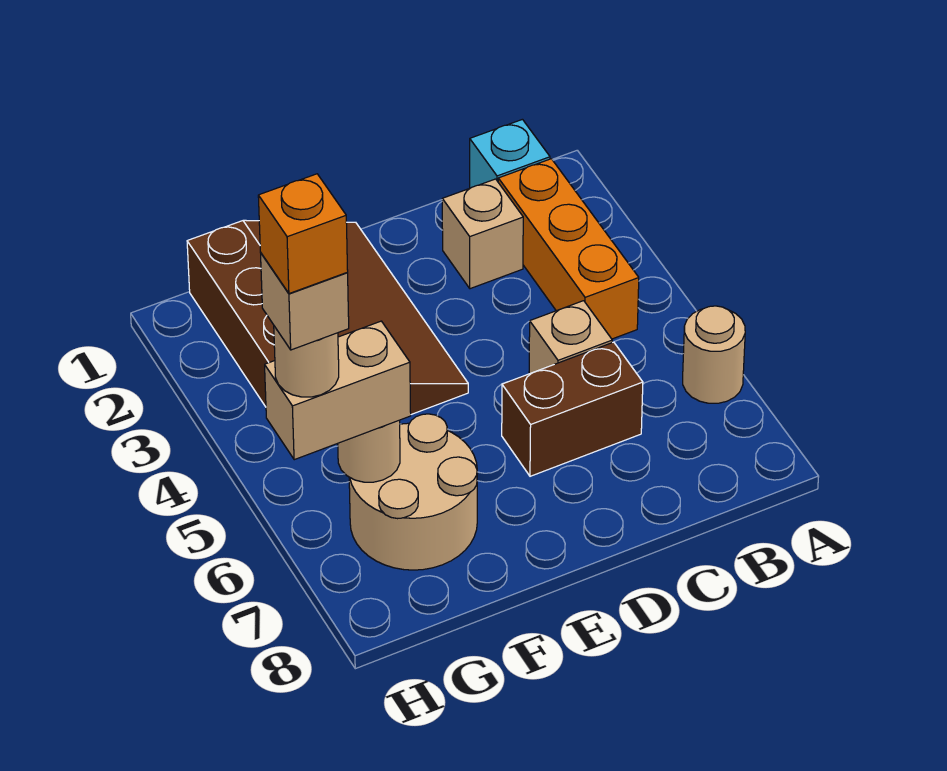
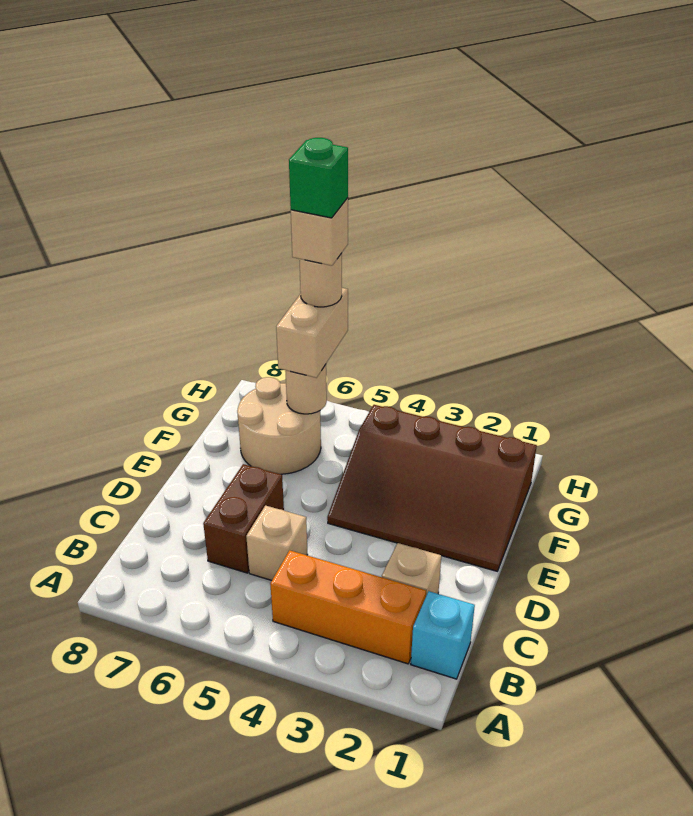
tan 1x1 round brick [683,306,745,403] -> none
orange 1x1 brick [258,174,348,294] -> green 1x1 brick [289,138,348,218]

